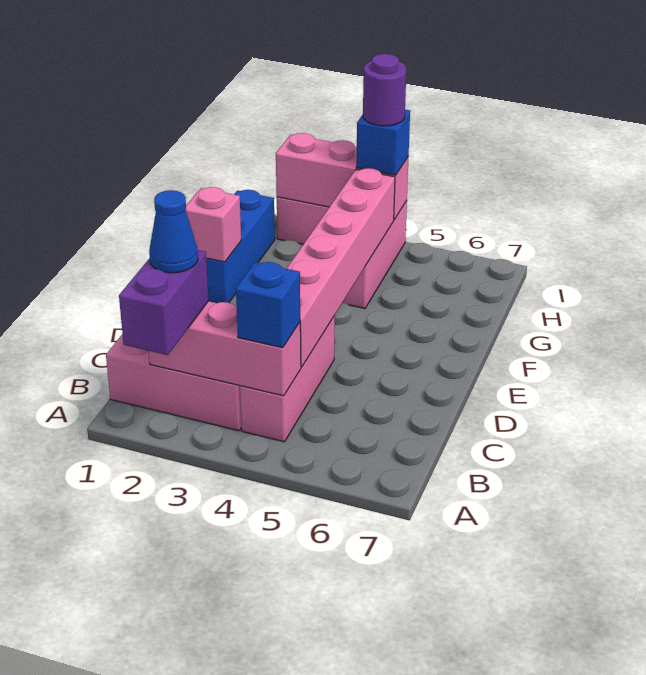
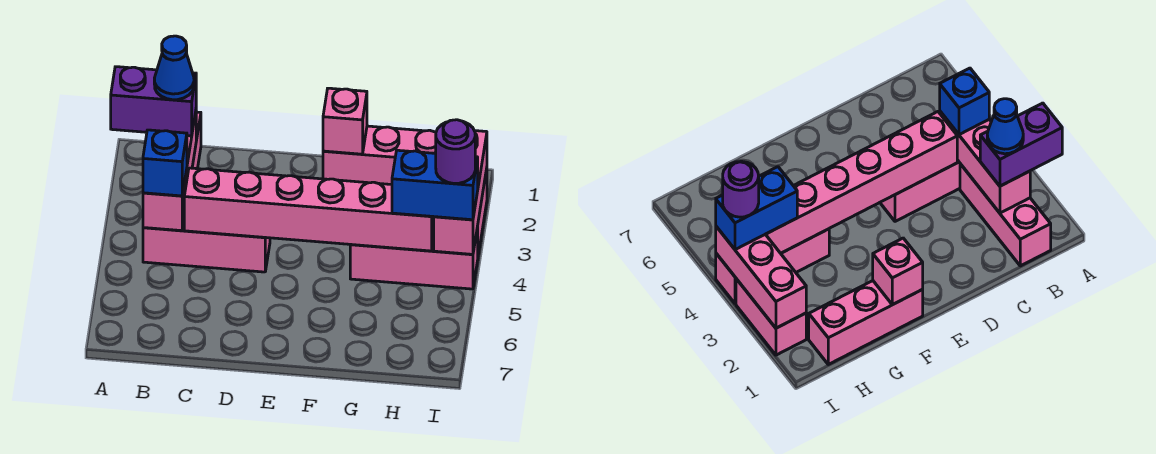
blue 1x3 brick [206,190,275,303] -> pink 1x3 brick [323,126,436,185]
blue 1x1 brick [356,110,410,175] -> blue 1x2 brick [392,150,478,220]

